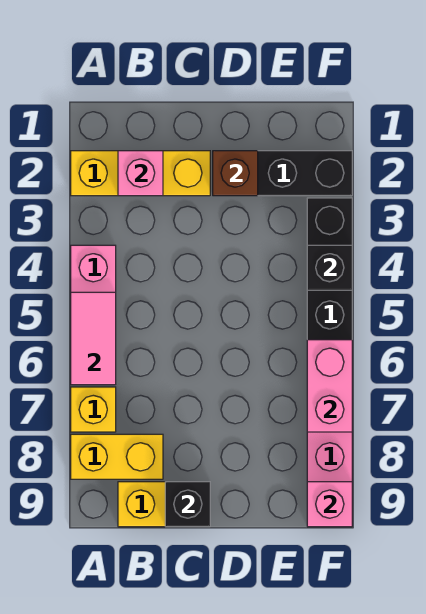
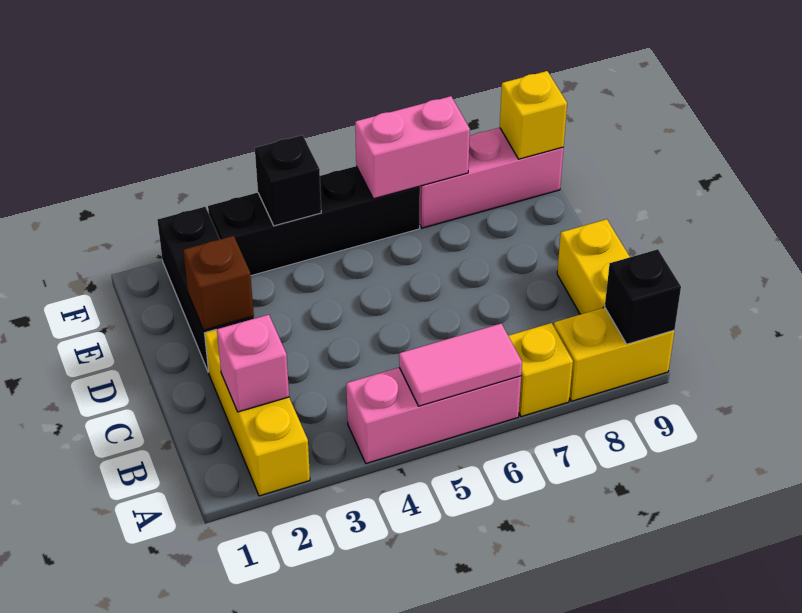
yellow 1x2 brick [71,434,163,479] -> yellow 1x2 brick turned to [554,307,674,401]
black 1x1 brick [165,482,210,527] -> black 1x1 brick moved to [605,249,681,344]
pink 1x1 brick [307,482,352,527] -> yellow 1x1 brick [500,71,567,159]

